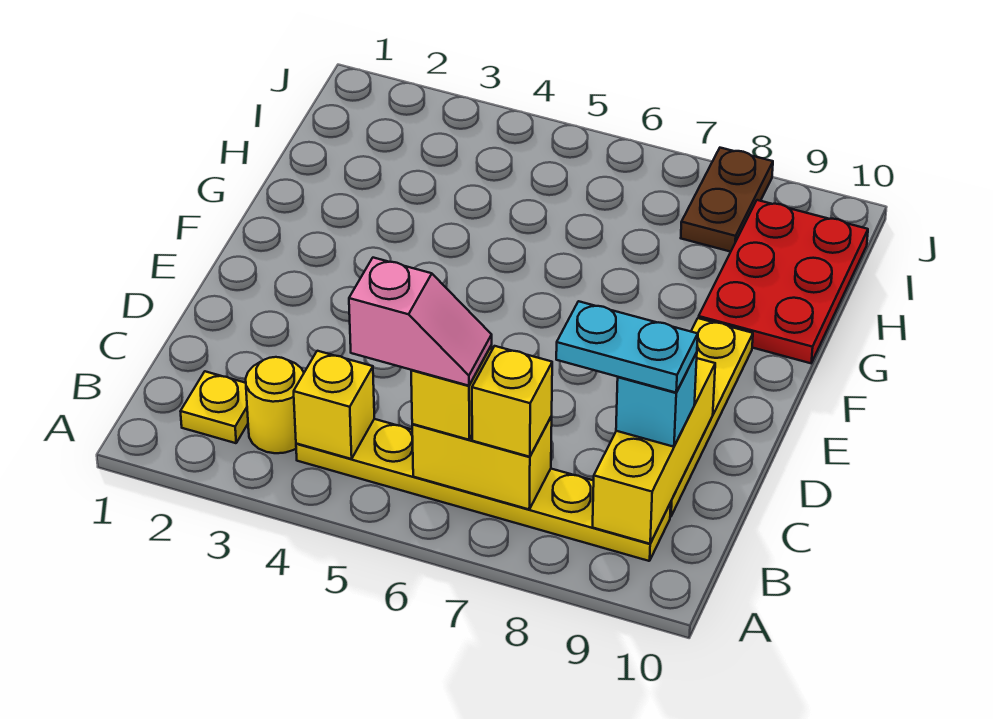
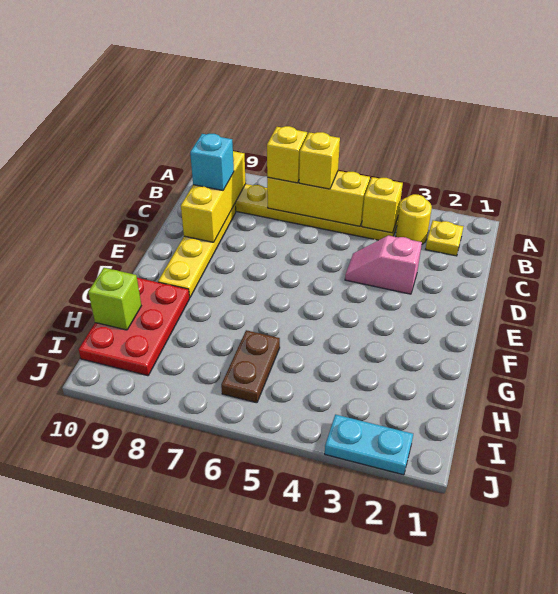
pink 1x2 slope [349,258,492,386] -> pink 1x2 slope moved to [345,236,422,294]
yellow 1x2 brick [412,416,552,509] -> yellow 1x3 brick [267,171,370,226]
cyan 1x2 plate [556,301,698,393] -> cyan 1x2 plate moved to [325,415,413,475]
none -> lime 1x1 brick [88,268,141,330]
brown 1x2 plate [681,148,773,252] -> brown 1x2 plate moved to [221,330,280,403]

